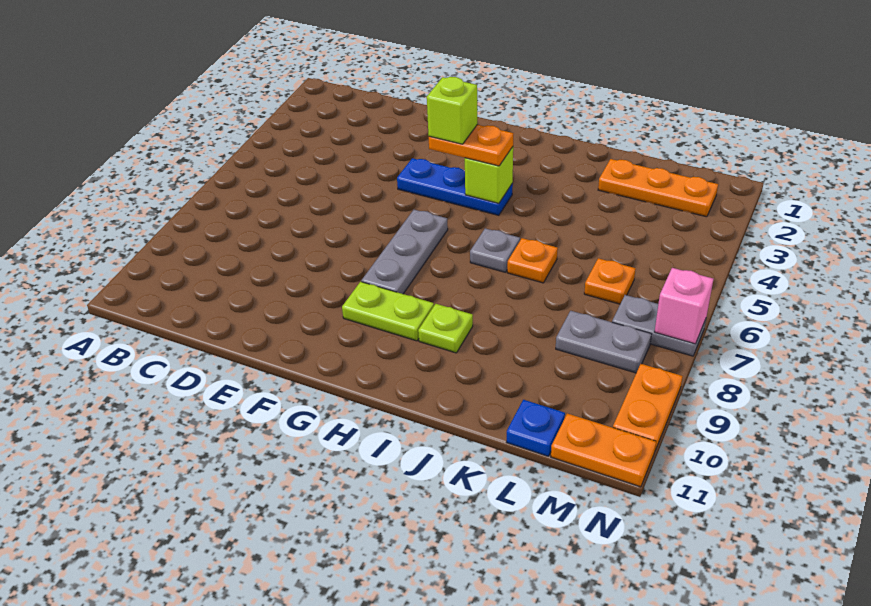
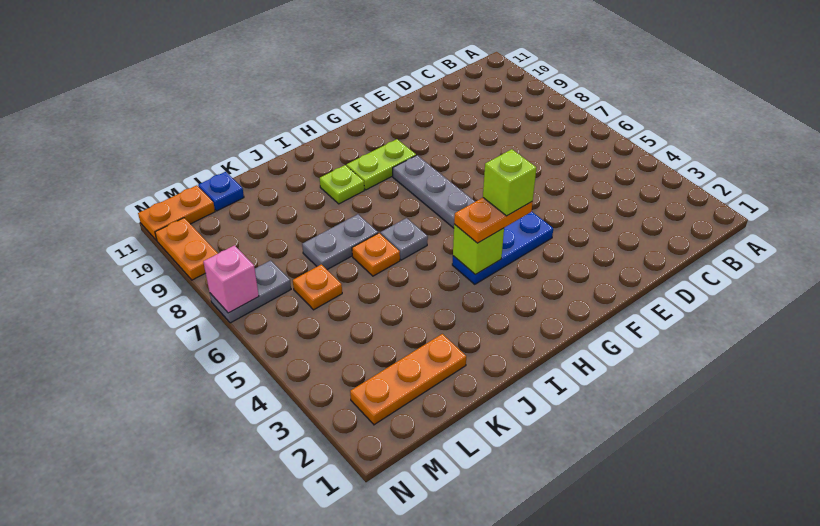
grey 1x2 plate [556,311,651,373] -> grey 1x2 plate moved to [302,214,378,270]

